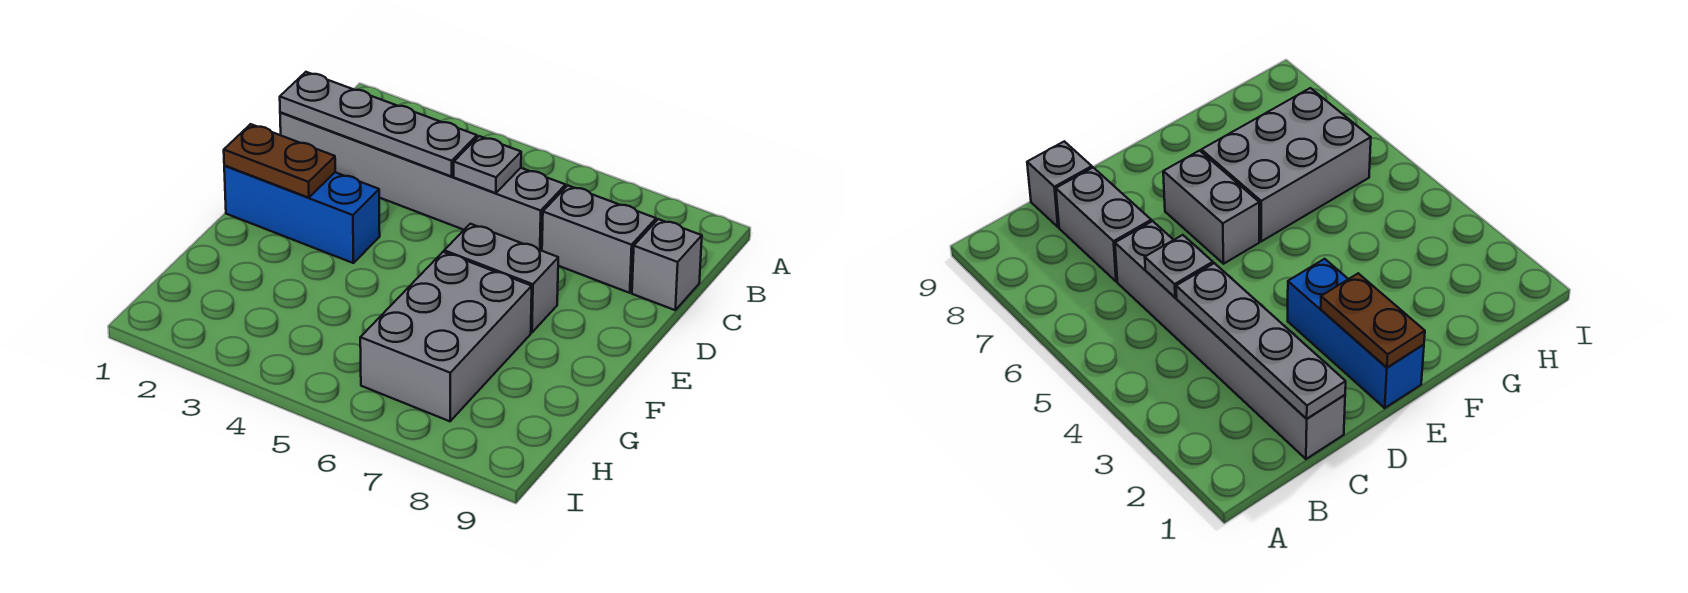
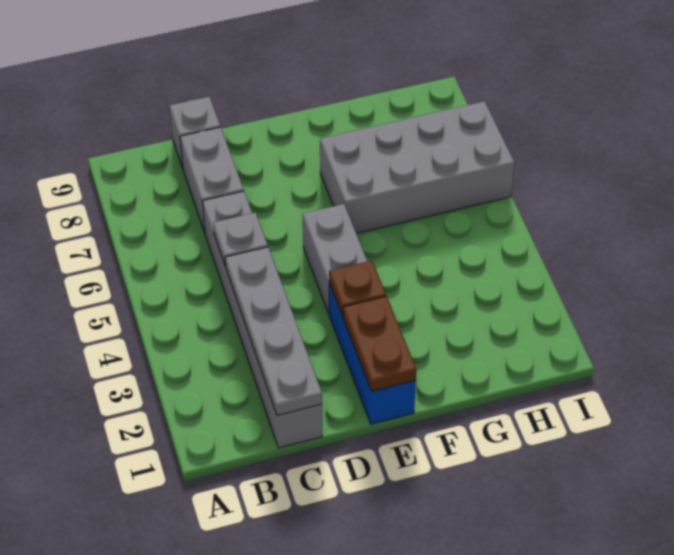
none -> brown 1x1 plate [329,261,386,316]
grey 1x2 brick [444,224,558,333] -> grey 1x2 brick moved to [303,204,367,314]
grey 2x3 brick [360,252,532,421] -> grey 2x4 brick [320,101,515,233]

